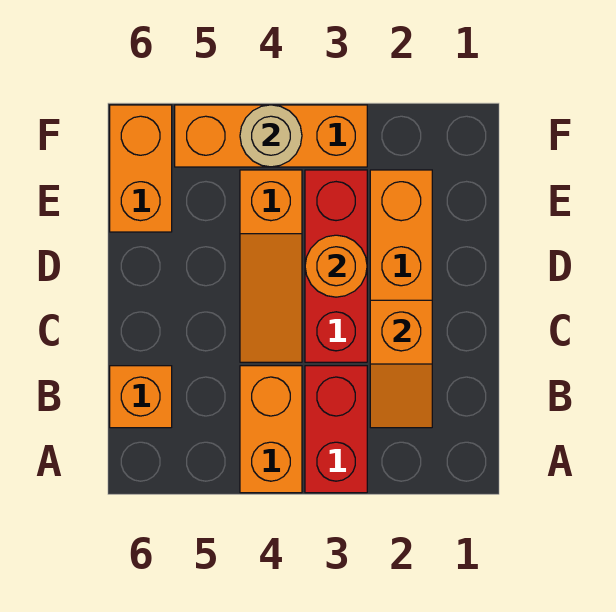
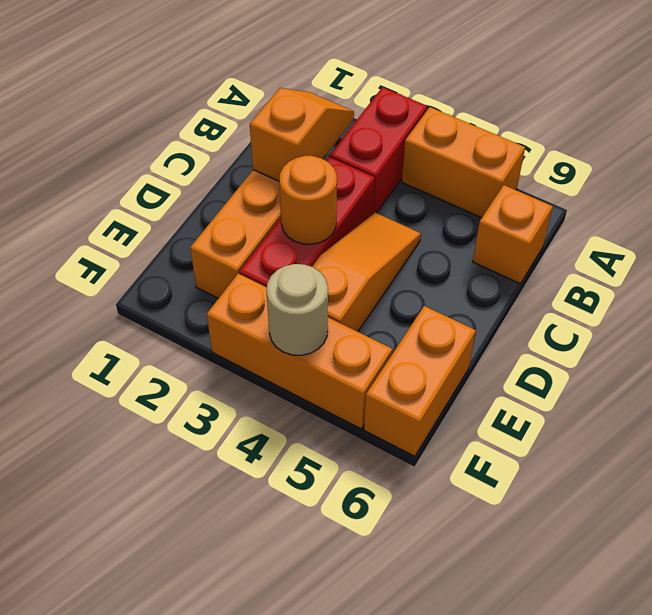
orange 1x2 brick [240,366,302,493] -> orange 1x2 brick turned to [402,107,525,218]

